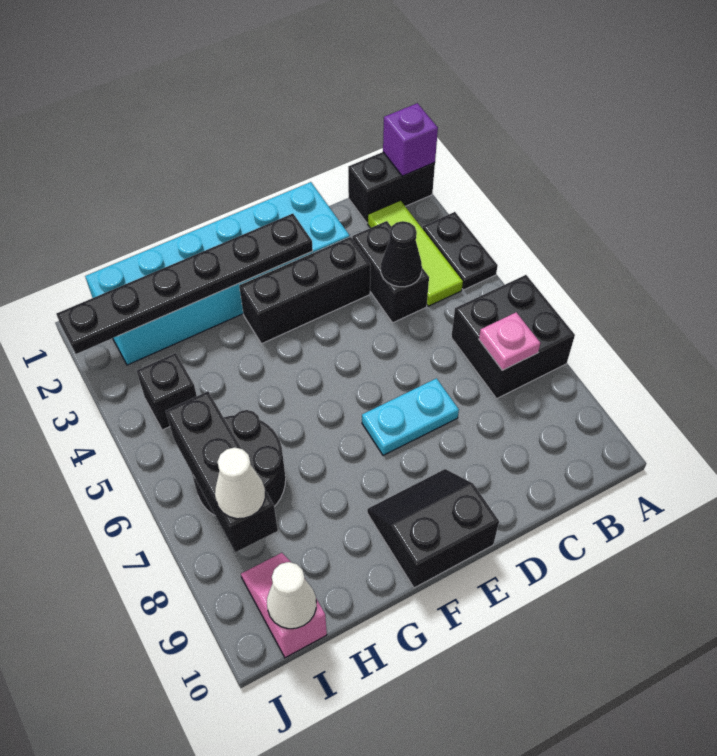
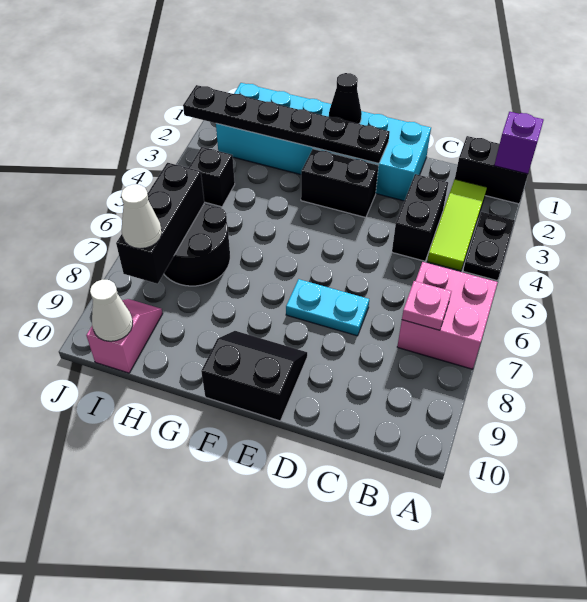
black 2x2 brick [451,275,575,399] -> pink 2x2 brick [397,262,498,369]
black 1x1 cone [381,221,422,287] -> black 1x1 cone moved to [329,73,362,124]
black 1x3 brick [239,237,370,344] -> black 1x2 brick [301,149,379,217]

